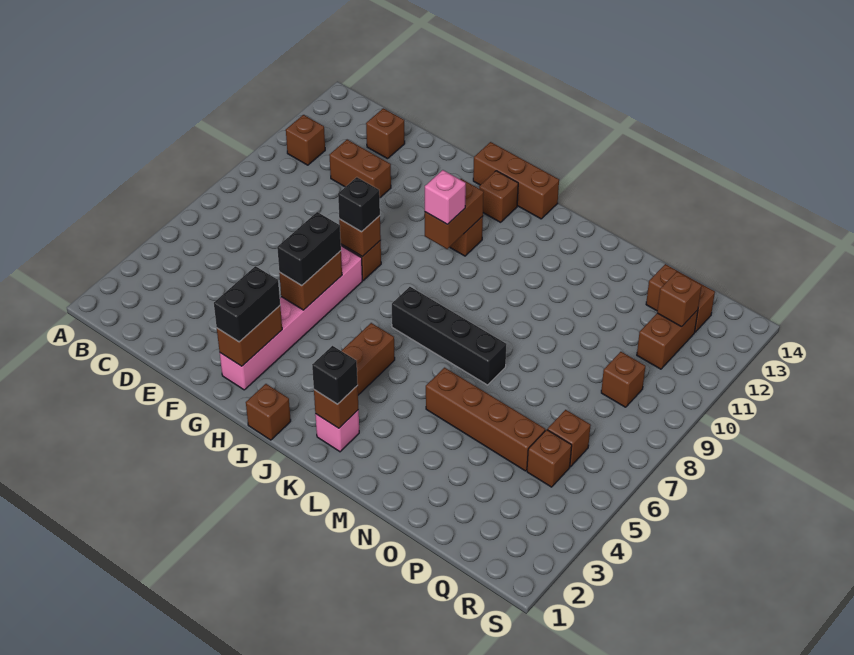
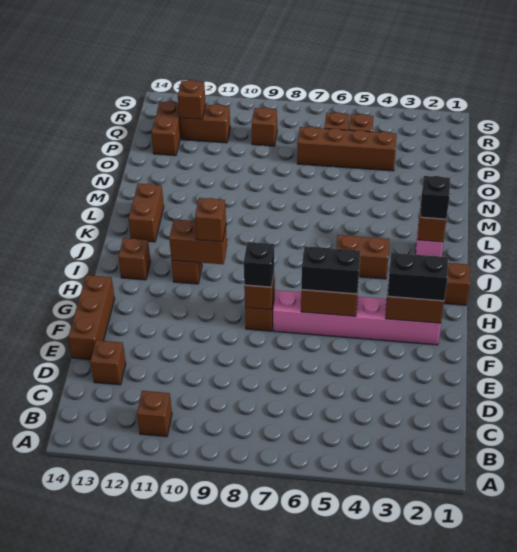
brown 1x2 brick [329,140,391,198] -> brown 1x2 brick moved to [128,184,164,242]
brown 1x3 brick [473,142,559,219] -> brown 1x3 brick moved to [68,275,115,360]
pink 1x1 brick [425,170,466,224] -> brown 1x1 brick [195,198,226,242]
black 1x4 brick [392,287,507,385] -> none
brown 1x4 brick [426,368,545,471] -> brown 1x4 brick turned to [297,127,397,171]

